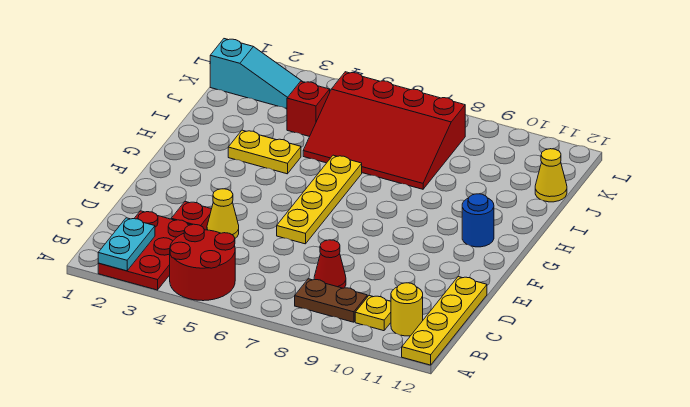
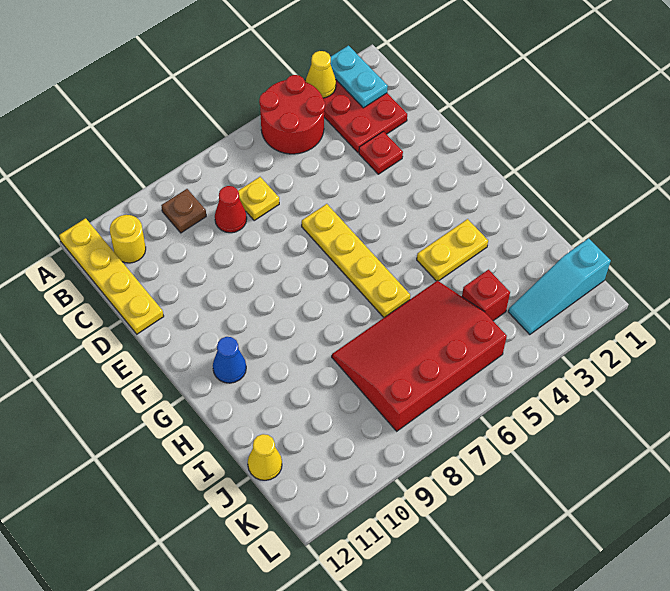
brown 1x2 plate [295,279,367,322] -> brown 1x1 plate [161,189,206,233]
yellow 1x1 plate [355,296,391,331] -> yellow 1x1 plate moved to [238,177,279,220]
yellow 1x1 cone [207,189,239,238] -> yellow 1x1 cone moved to [306,51,336,98]
blue 1x1 round brick [462,194,494,247] -> blue 1x1 cone [213,337,246,383]

